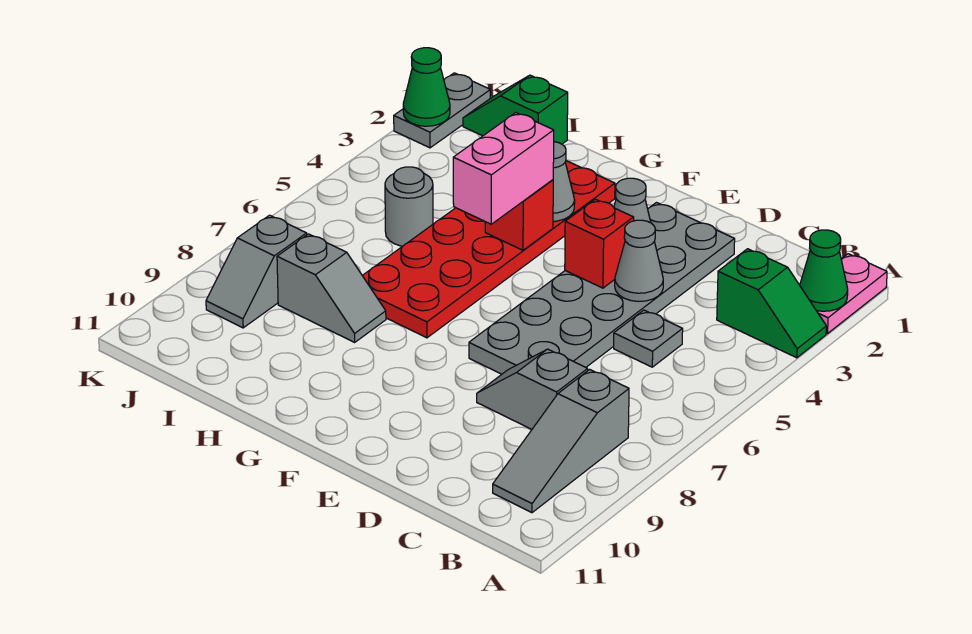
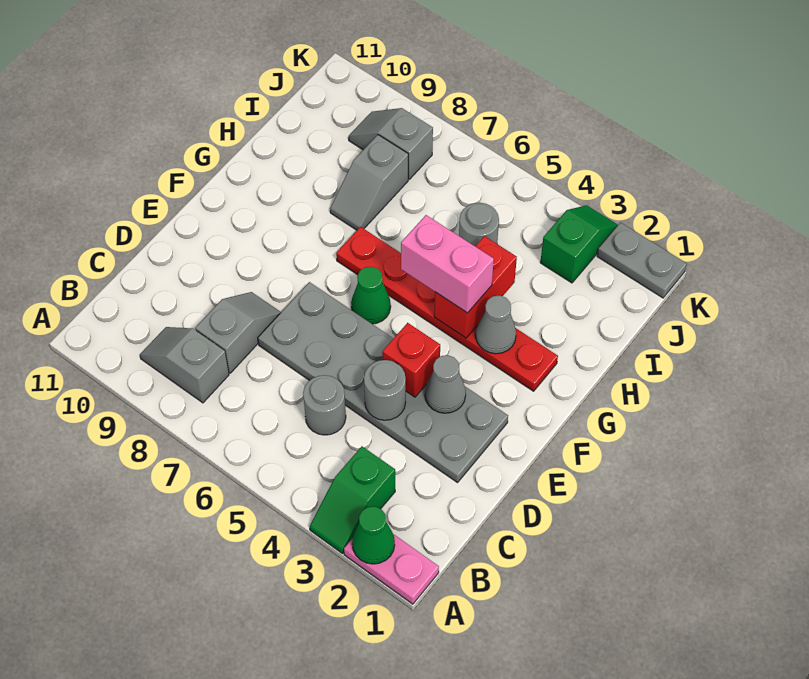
grey 1x3 slope [493,369,629,513] -> grey 1x2 slope [140,327,229,403]
grey 1x1 plate [614,310,683,367] -> grey 1x1 round brick [303,375,346,435]
grey 1x1 cone [615,220,663,302] -> grey 1x1 round brick [364,360,406,420]
red 2x6 plate [362,161,615,338] -> red 1x6 plate [336,227,558,391]
red 1x1 brick [485,180,553,250] -> red 1x2 brick [434,236,517,338]
green 1x2 slope [463,75,568,144] -> green 1x2 slope moved to [540,205,618,283]
green 1x1 cone [403,48,450,126] -> green 1x1 cone moved to [351,267,391,324]

